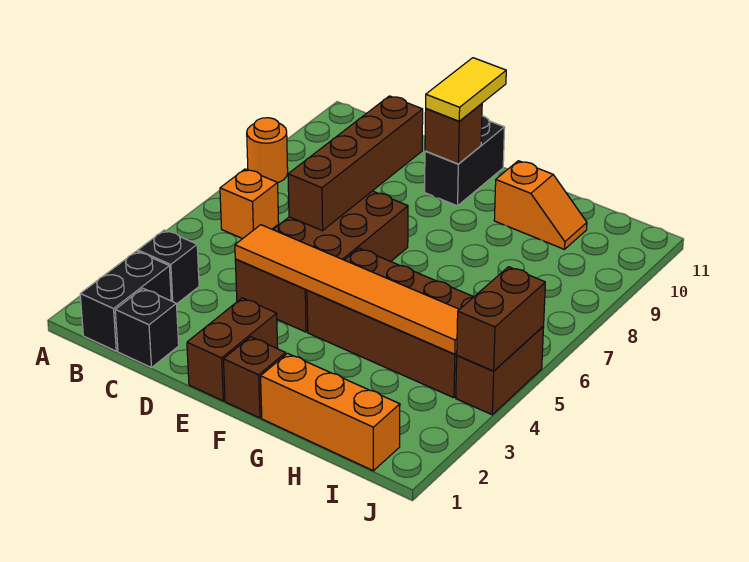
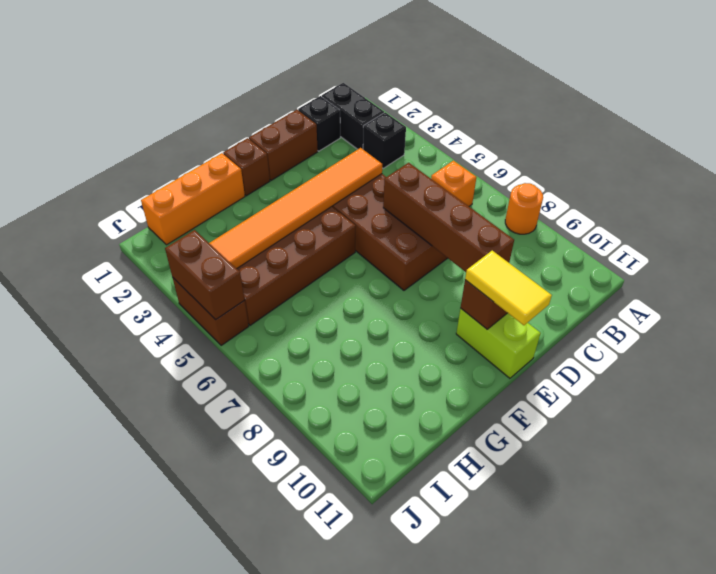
brown 1x2 brick [187,298,278,401] -> brown 1x2 brick turned to [249,110,318,180]
black 1x2 brick [425,116,505,206] -> lime 1x2 brick [456,308,541,378]
orange 1x2 slope [494,161,587,249] -> none

